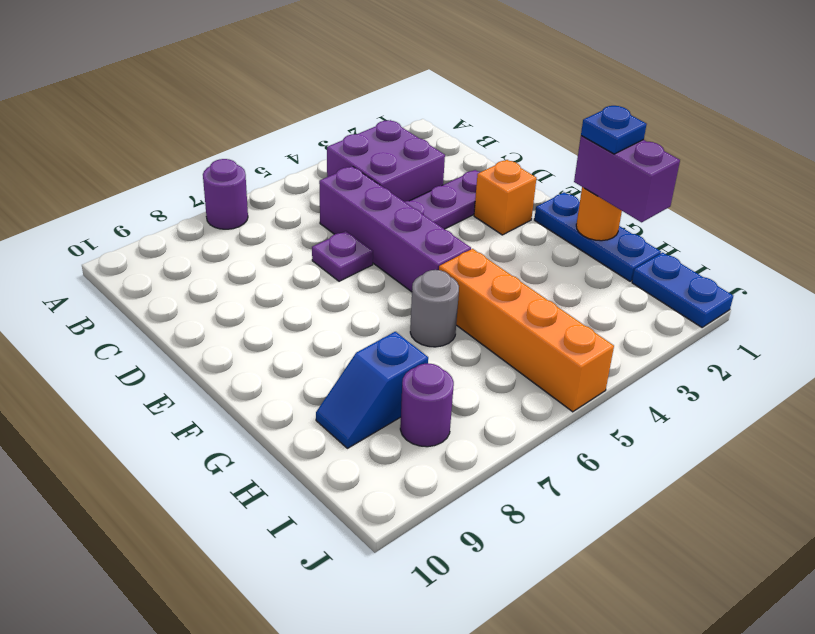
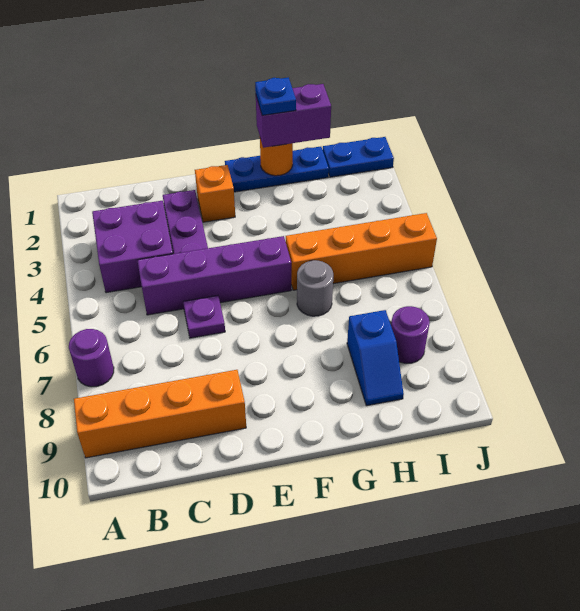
none -> orange 1x4 brick [74,370,246,458]

